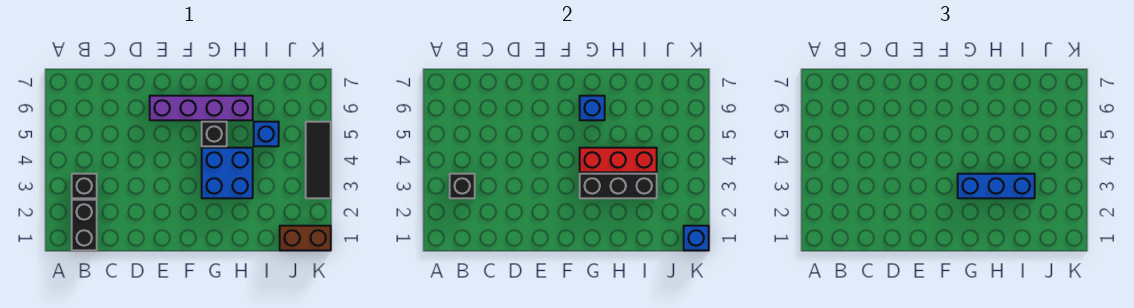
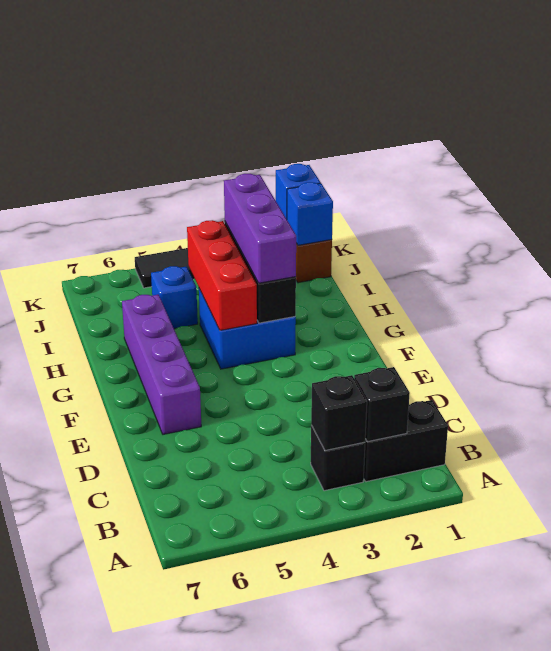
blue 1x3 brick [958,174,1035,198] -> purple 1x3 brick [224,174,297,283]
black 1x1 brick [202,122,227,146] -> black 1x1 brick moved to [354,367,410,442]
blue 1x1 brick [580,96,605,120] -> blue 1x1 brick moved to [287,182,333,245]

